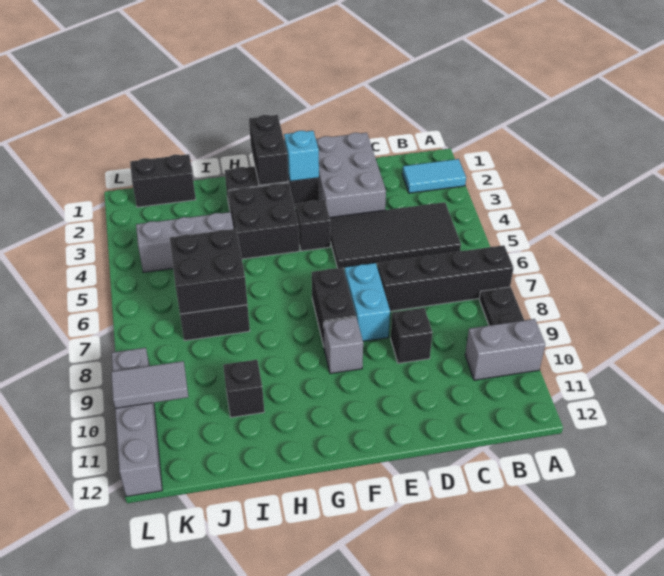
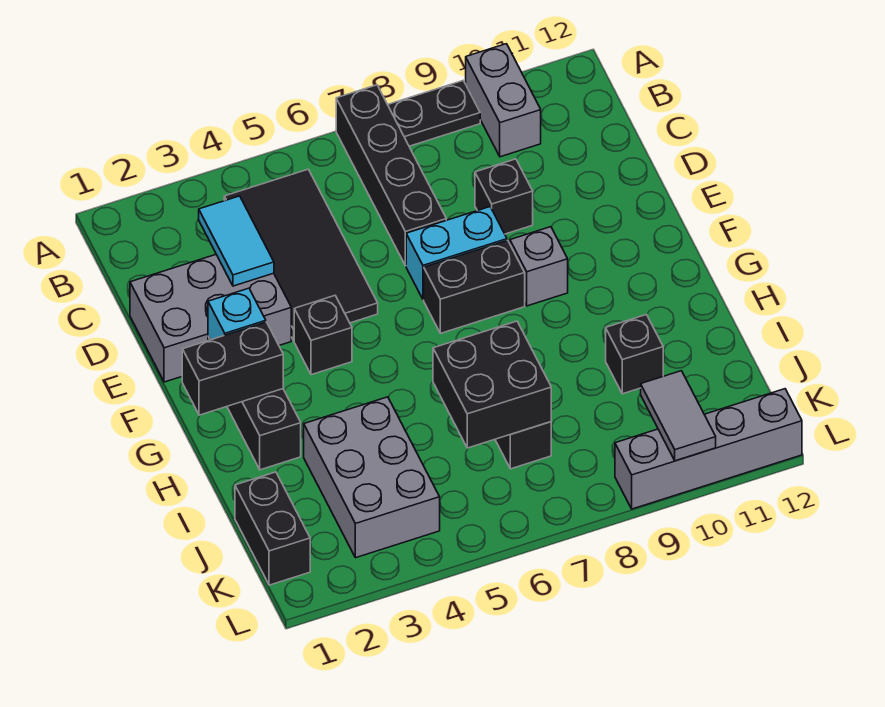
cyan 1x2 tile [402,159,466,193] -> cyan 1x2 tile moved to [199,196,274,286]
black 2x2 brick [228,183,300,259] -> none
grey 1x3 brick [136,212,234,272] -> grey 2x3 brick [304,397,440,558]

